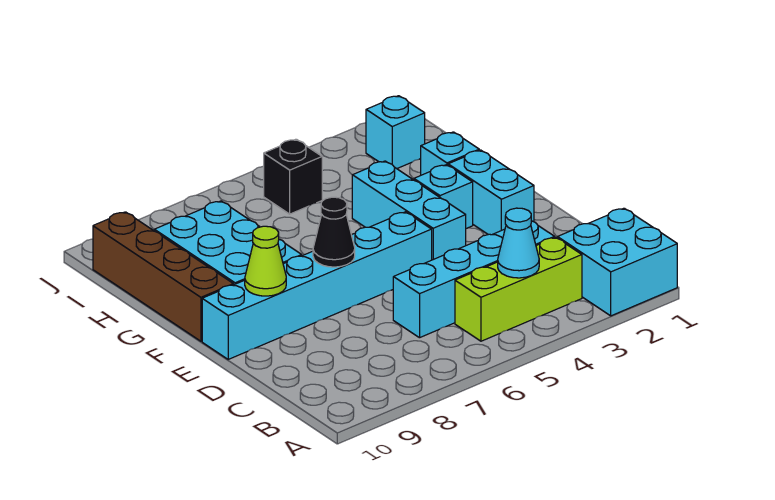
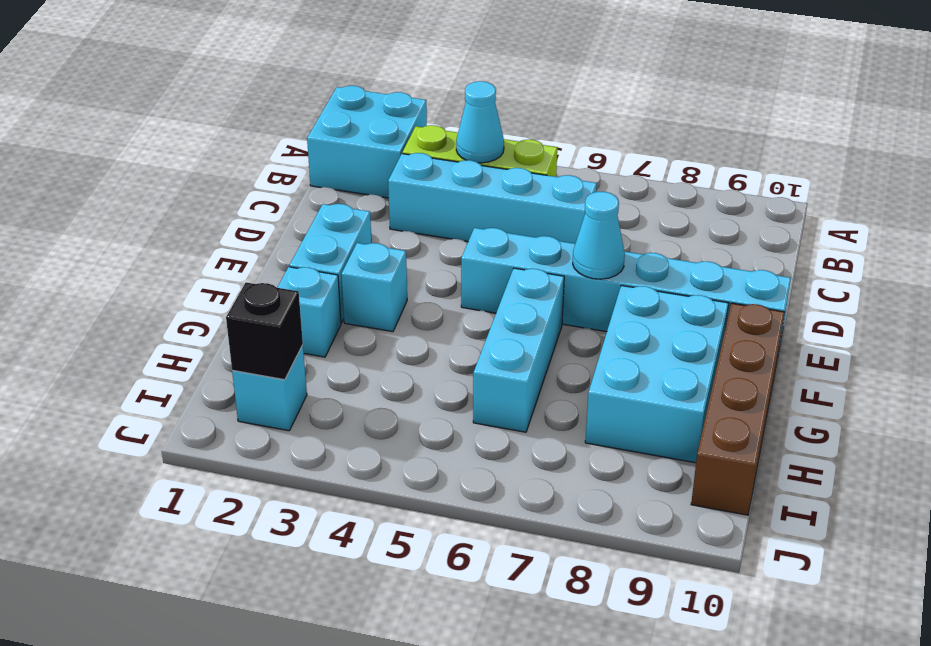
cyan 1x3 brick [352,161,466,260] -> cyan 1x3 brick moved to [473,268,564,432]
black 1x1 cone [313,197,355,267] -> cyan 1x1 cone [573,192,625,279]
lime 1x1 cone [245,226,286,296] -> none
black 1x1 brick [264,139,322,214] -> black 1x1 brick moved to [226,282,303,380]

